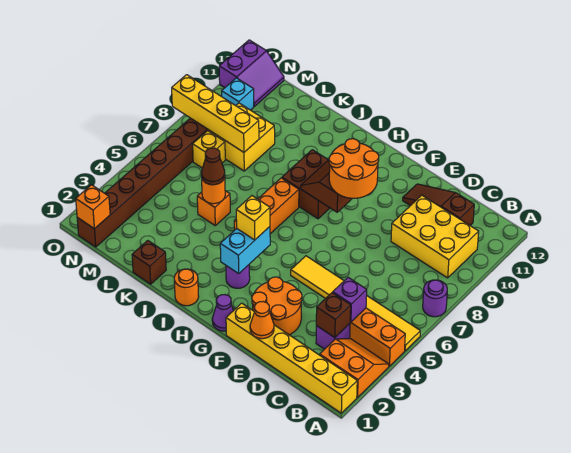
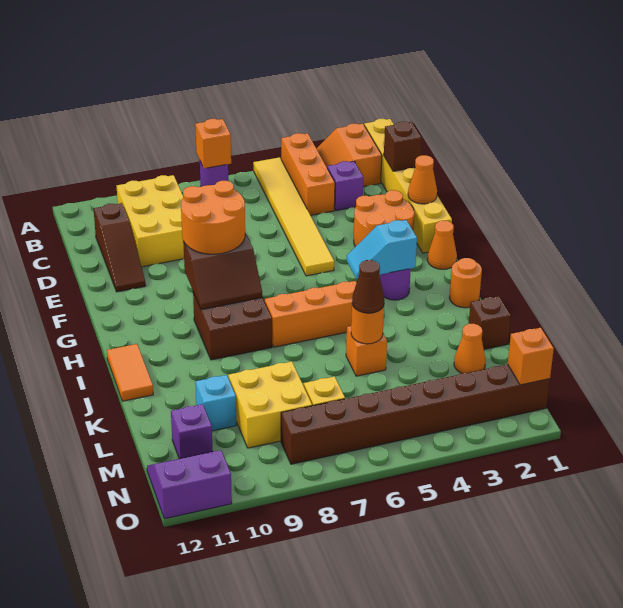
none -> orange 1x1 brick [195,119,231,168]
brown 1x1 brick [316,293,351,338] -> brown 1x1 brick moved to [384,122,422,171]
purple 1x1 brick [333,278,367,322] -> purple 1x1 brick moved to [171,404,213,459]
purple 1x1 cone [212,295,234,331] -> orange 1x1 cone [427,221,457,269]
cyan 1x2 brick [220,227,270,273] -> cyan 1x2 slope [347,220,417,279]
yellow 1x1 brick [236,196,270,240] -> none
none -> orange 1x2 tile [107,344,153,401]
none -> orange 1x1 cone [454,324,486,373]
yellow 1x4 brick [172,75,259,152] -> none
cyan 1x1 brick [222,78,254,110] -> cyan 1x1 brick moved to [195,375,236,431]

